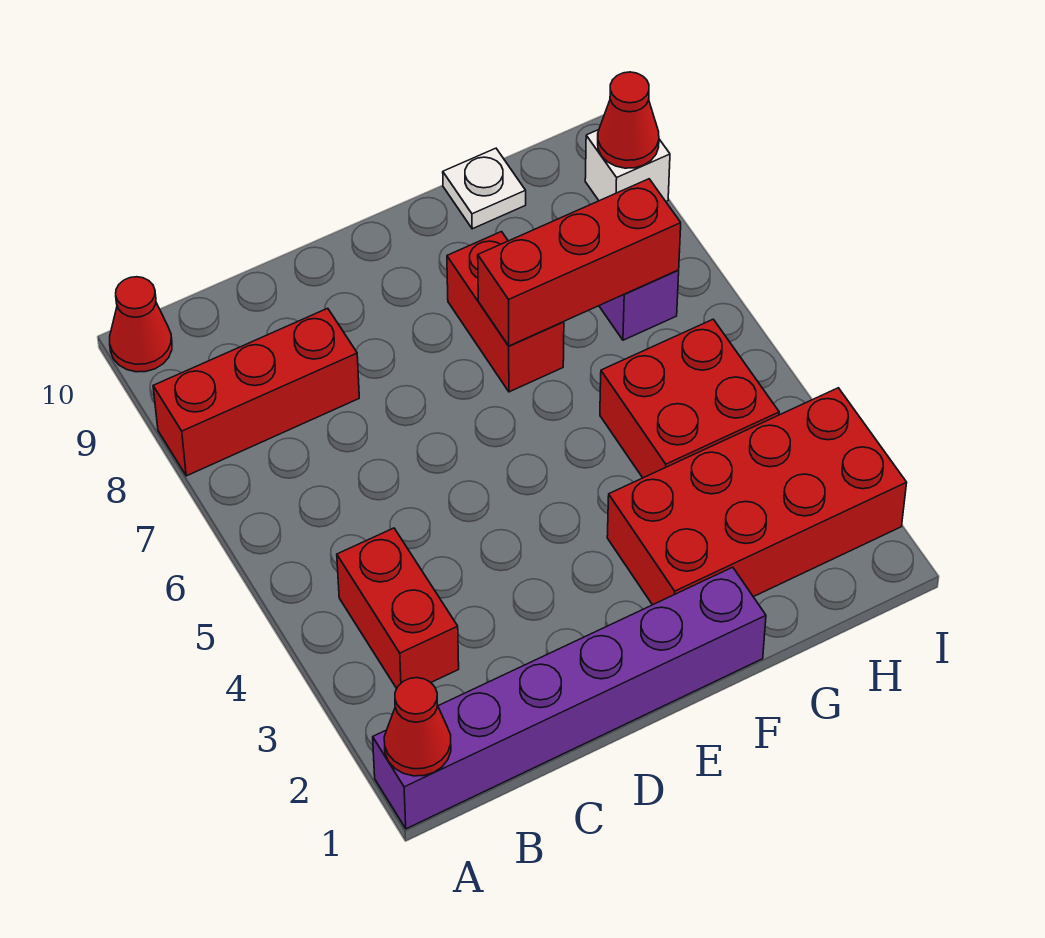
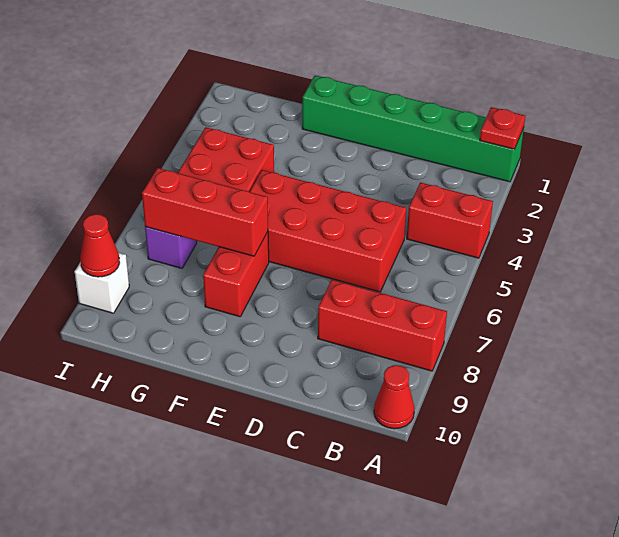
purple 1x6 brick [373,567,766,829] -> green 1x6 brick [302,75,524,182]
red 1x1 cone [384,678,451,776] -> red 1x1 plate [480,107,525,149]
red 1x2 brick [337,528,459,689] -> red 1x2 brick turned to [407,182,493,258]
red 2x4 brick [607,388,907,605] -> red 2x4 brick moved to [250,170,406,292]
white 1x1 plate [443,148,526,229] -> none

